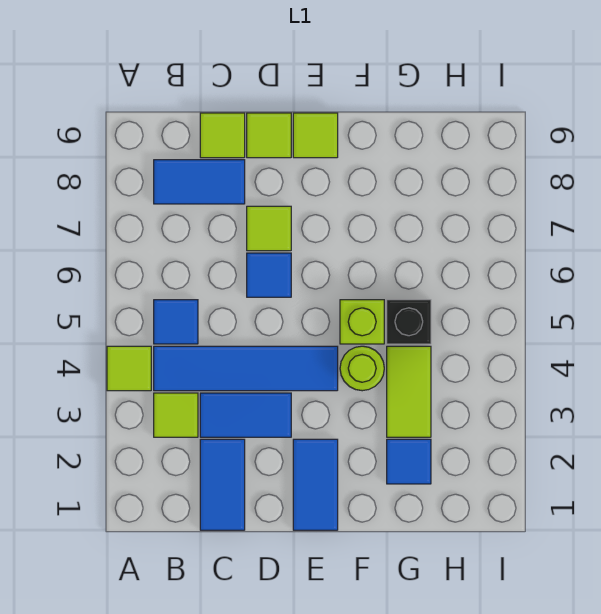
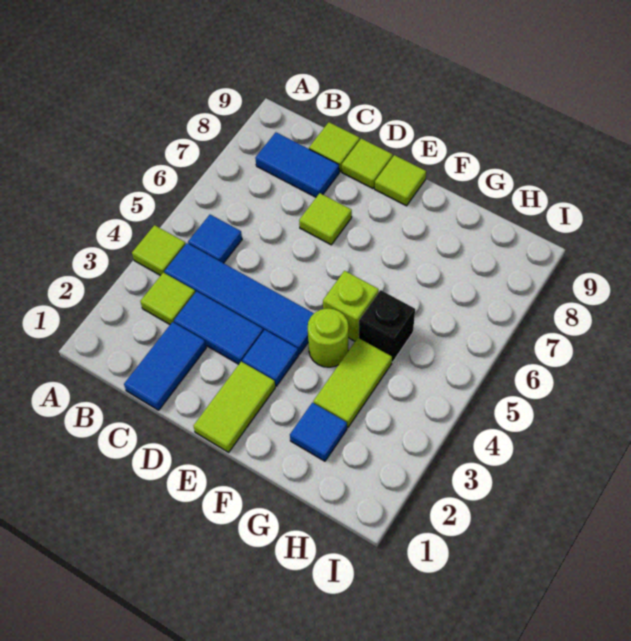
blue 1x1 tile [247,253,291,297] -> blue 1x1 tile moved to [242,330,299,386]
blue 1x2 tile [293,439,338,530] -> lime 1x2 tile [193,362,275,452]

